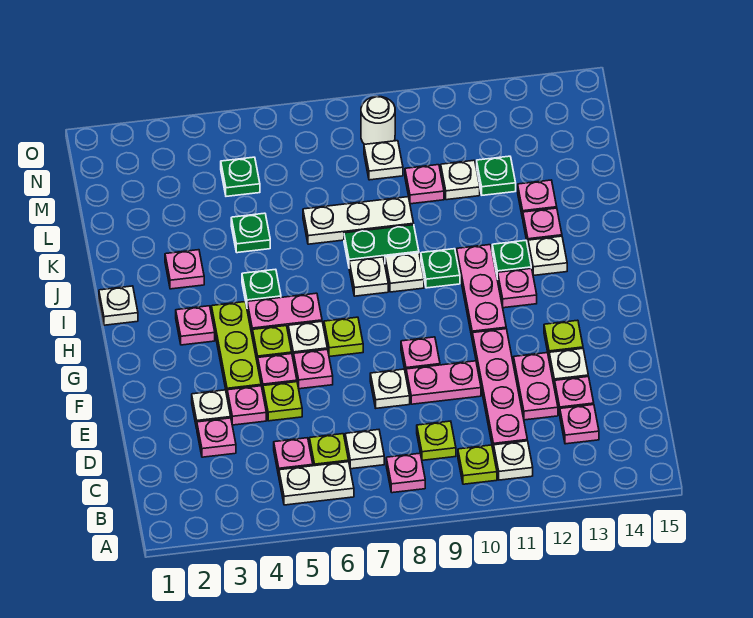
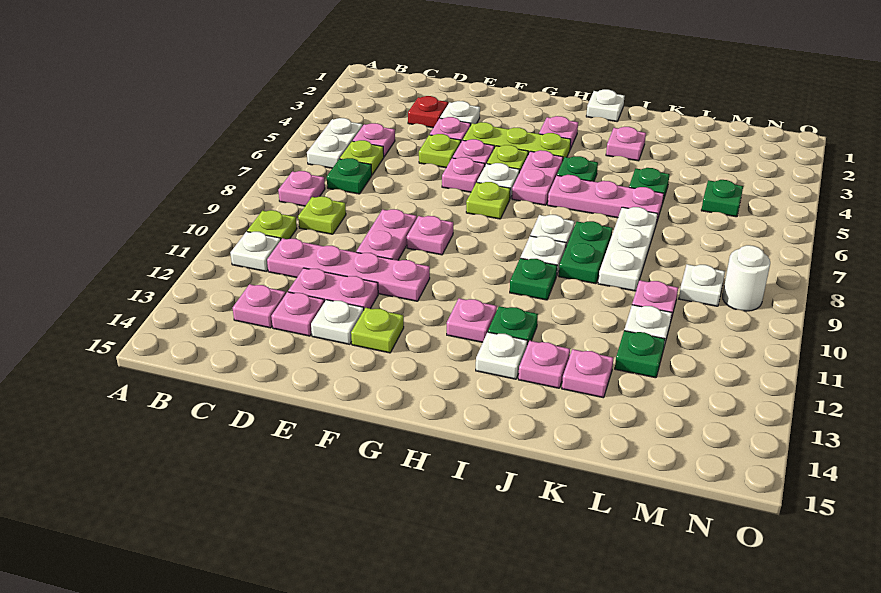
white 1x1 plate [345,430,384,469] -> green 1x1 plate [327,158,372,194]
pink 1x1 plate [197,418,236,457] -> red 1x1 plate [408,96,448,128]
white 1x1 plate [370,369,410,408] -> none
pink 1x3 plate [457,245,506,336] -> pink 1x3 plate moved to [548,175,664,223]

